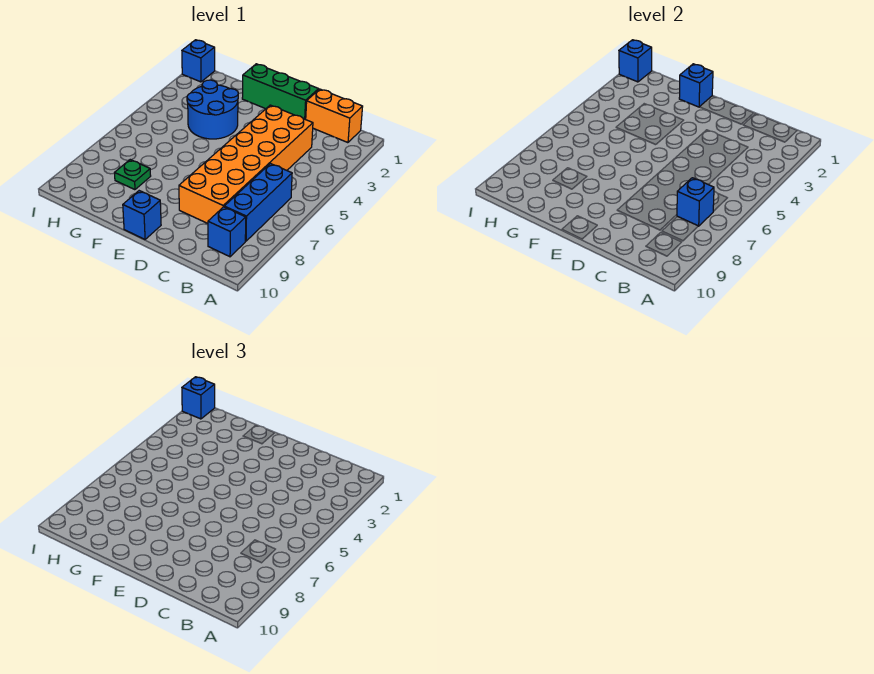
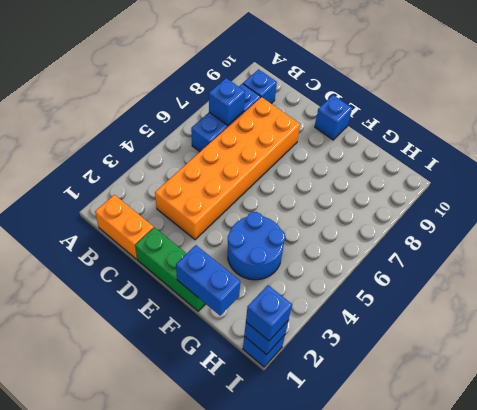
blue 1x1 brick [679,64,713,107] -> blue 1x2 brick [176,245,240,316]
green 1x1 plate [115,160,151,190] -> none

